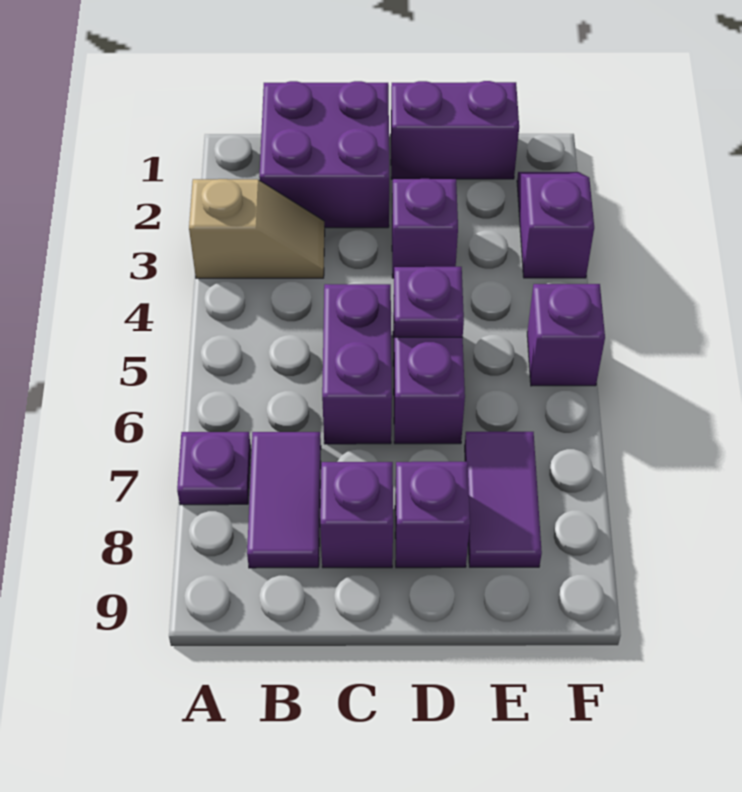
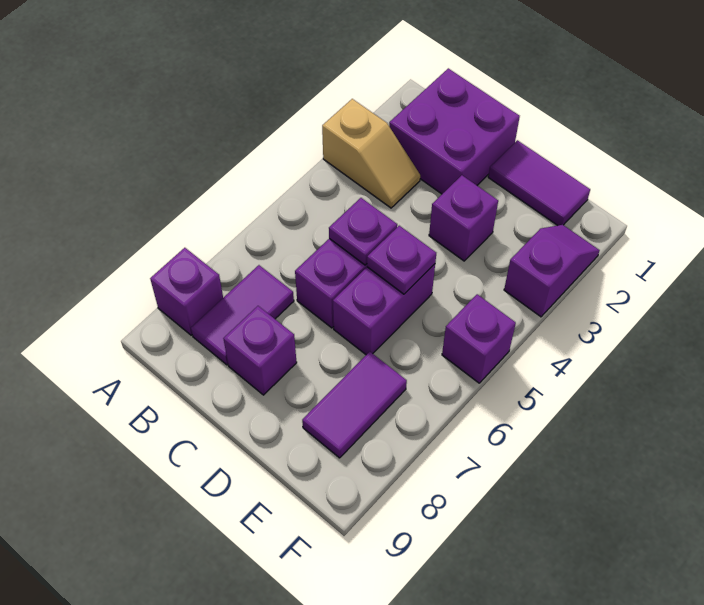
purple 1x1 plate [177,432,251,505] -> purple 1x1 plate moved to [329,198,397,265]
purple 1x2 brick [391,81,519,179] -> purple 1x2 tile [488,140,590,226]
purple 1x1 brick [395,462,470,568] -> purple 1x1 brick moved to [150,248,223,335]

